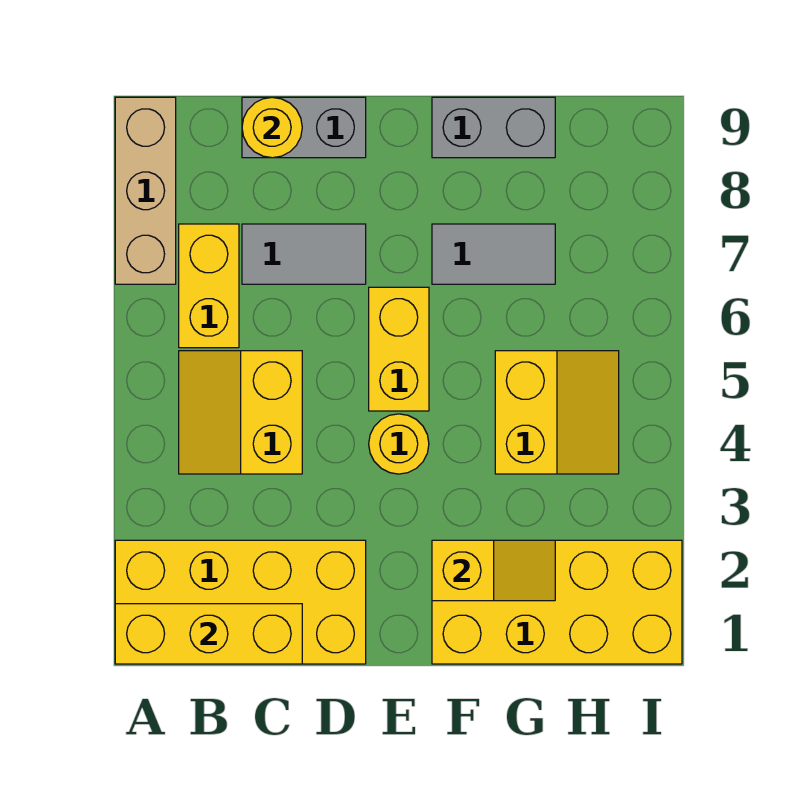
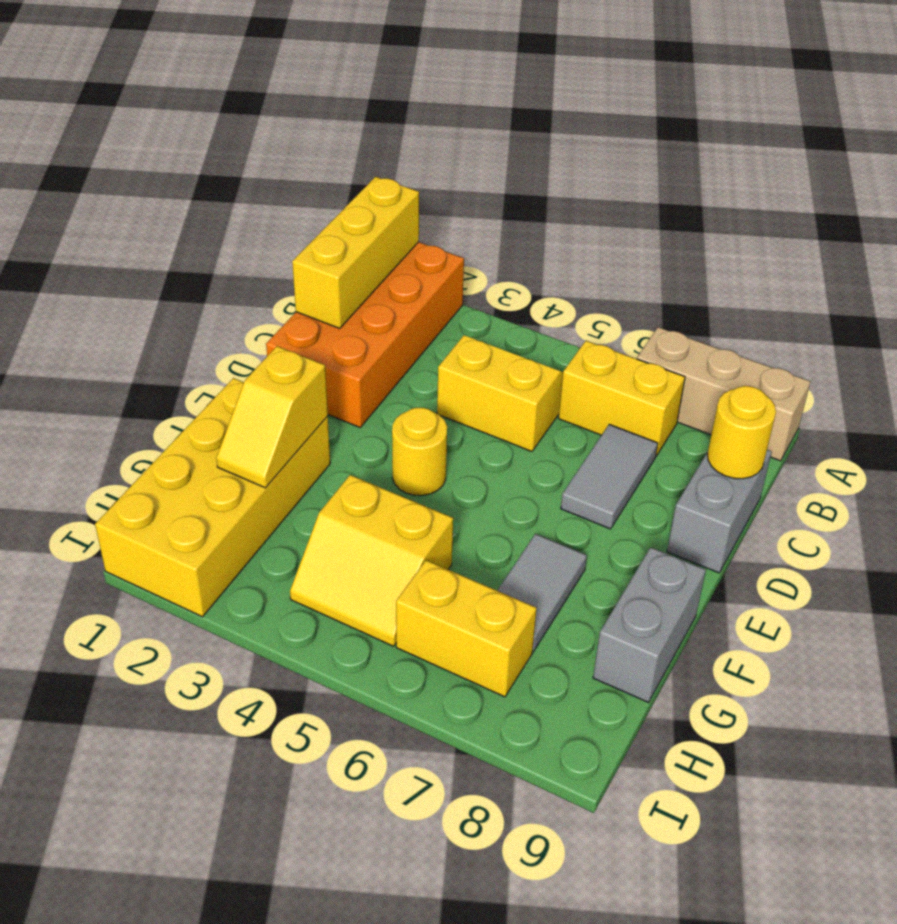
yellow 2x4 brick [115,540,366,664] -> orange 2x4 brick [266,242,464,427]
yellow 1x2 brick [369,287,429,411] -> yellow 1x2 brick moved to [396,560,537,697]

